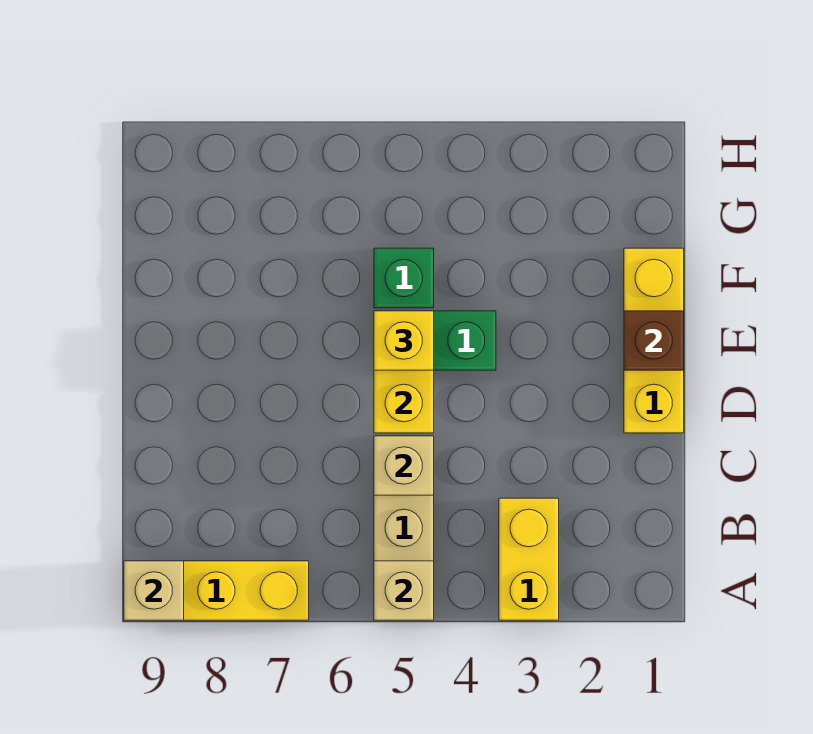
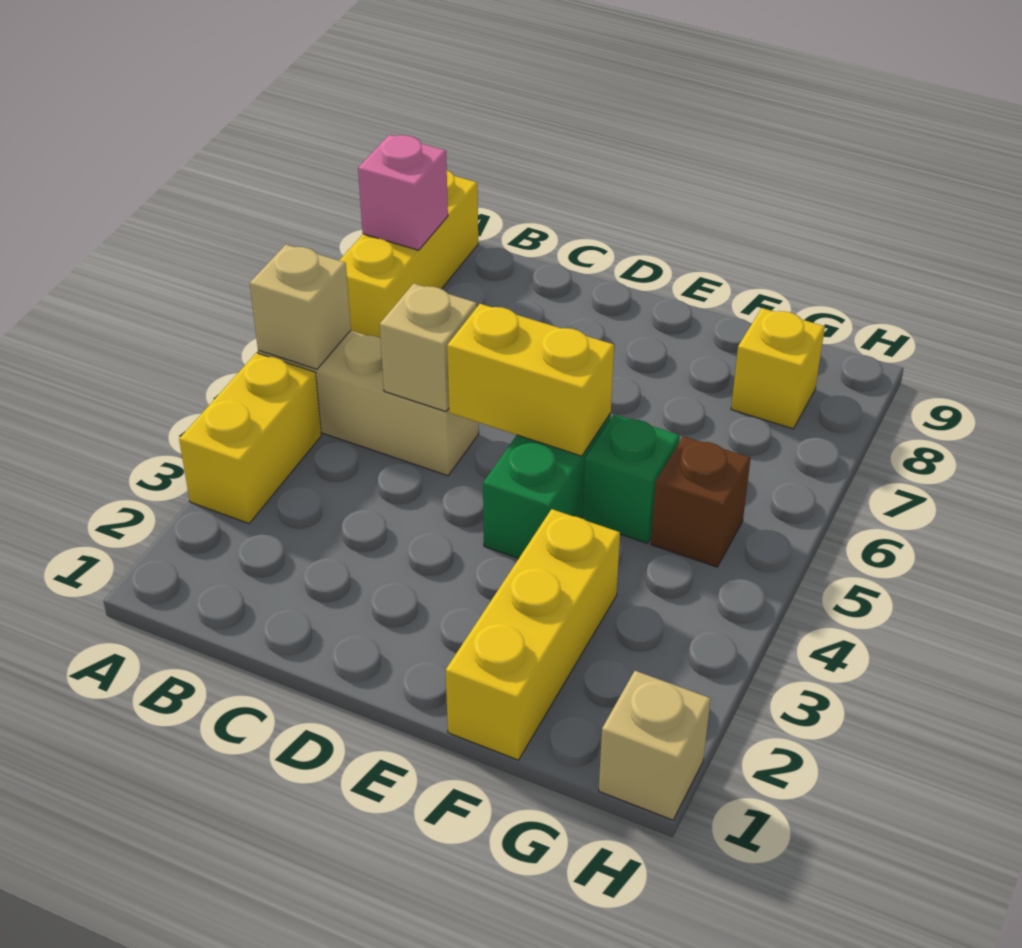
yellow 1x2 brick [499,498,559,620] -> yellow 1x2 brick turned to [179,353,322,523]
none -> pink 1x1 brick [358,135,448,250]
tan 1x1 brick [124,561,184,620] -> tan 1x1 brick moved to [599,671,711,820]
yellow 1x3 brick [624,248,684,433] -> yellow 1x3 brick turned to [446,509,620,760]
brown 1x1 brick [624,311,684,370] -> brown 1x1 brick moved to [651,436,751,567]
yellow 1x1 brick [374,311,434,370] -> yellow 1x1 brick moved to [731,308,825,429]

